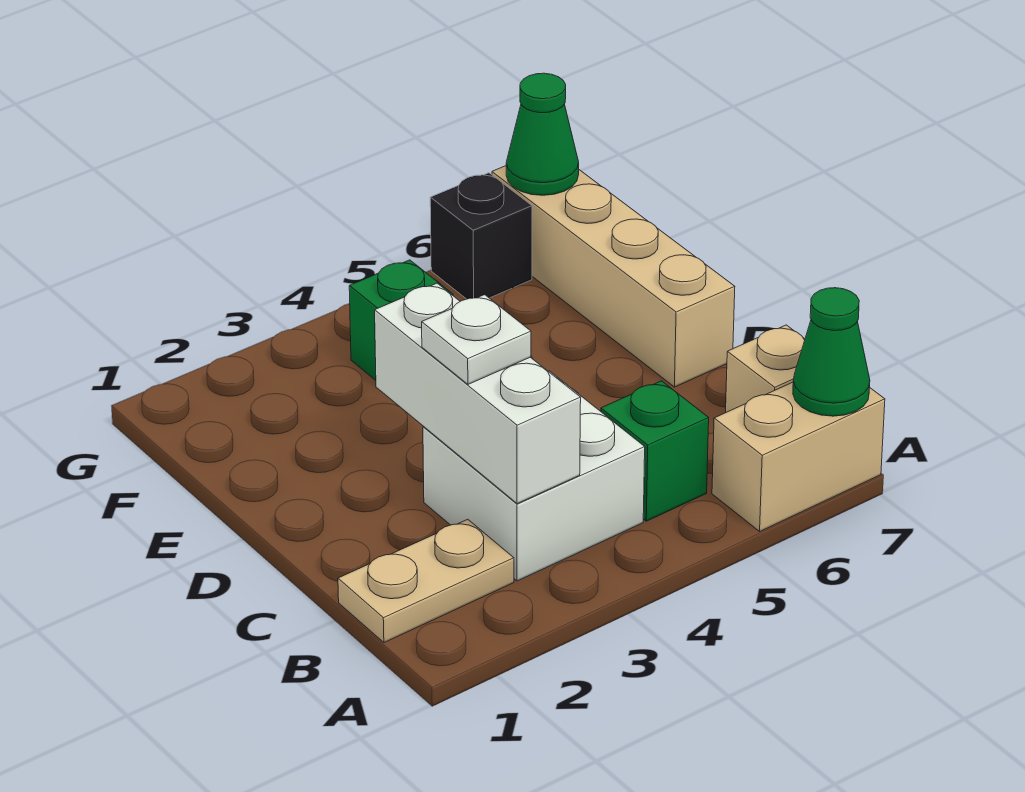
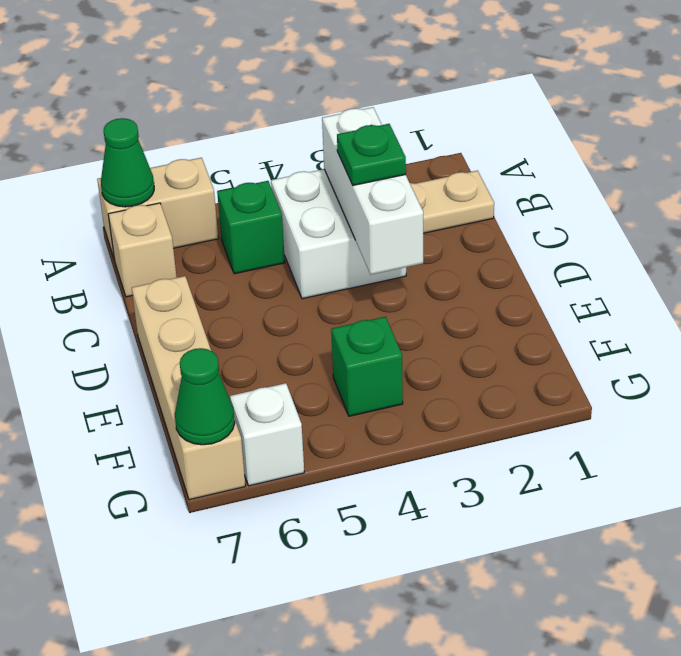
white 1x1 plate [422,295,531,384] -> green 1x1 plate [337,124,406,185]
black 1x1 brick [430,173,532,299] -> white 1x1 brick [230,383,304,486]

